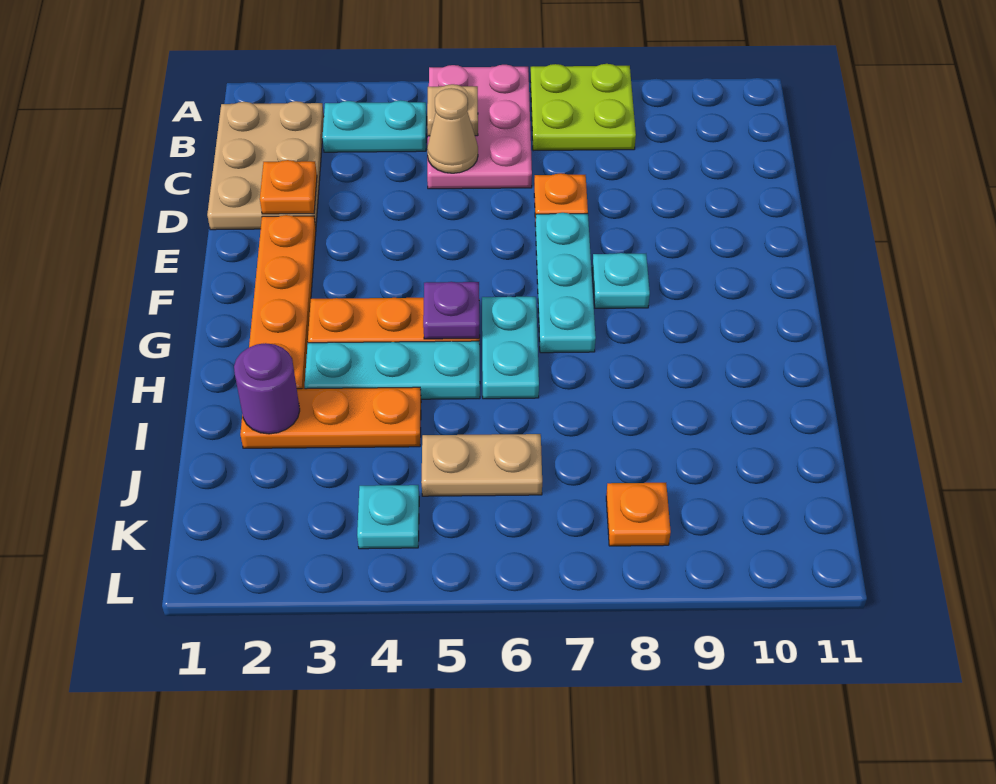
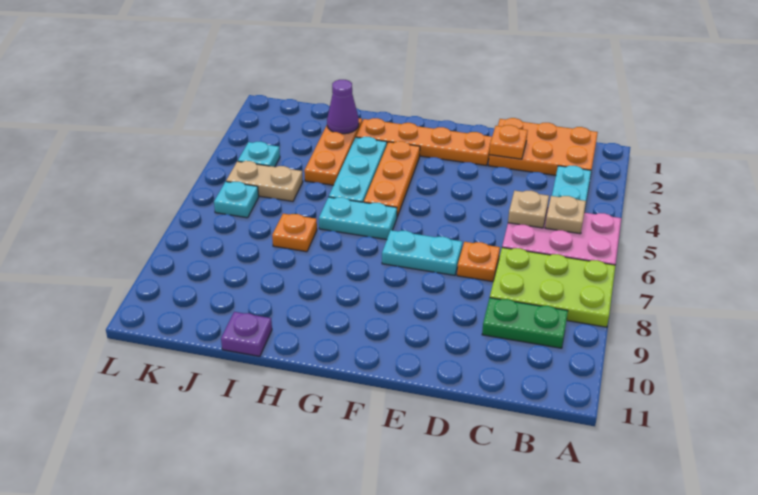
lime 2x2 plate [530,64,636,151] -> lime 2x3 plate [490,248,616,327]
tan 2x3 plate [207,101,324,230] -> orange 2x3 plate [488,118,598,175]
none -> green 1x2 plate [482,298,568,348]
tan 1x1 cone [427,88,478,173] -> tan 1x1 plate [508,191,549,228]
cyan 1x3 plate [536,213,596,353] -> cyan 1x2 plate [382,230,462,275]
cyan 1x1 plate [592,253,650,308] -> cyan 1x1 plate moved to [214,182,259,218]
purple 1x1 plate [423,282,479,339] -> purple 1x1 plate moved to [221,312,272,356]
purple 1x1 round brick [234,343,300,434] -> purple 1x1 cone [327,80,359,134]
tan 1x2 plate [421,434,542,496] -> tan 1x2 plate turned to [226,161,303,201]
orange 1x1 plate [606,483,671,546] -> orange 1x1 plate moved to [272,214,317,252]

